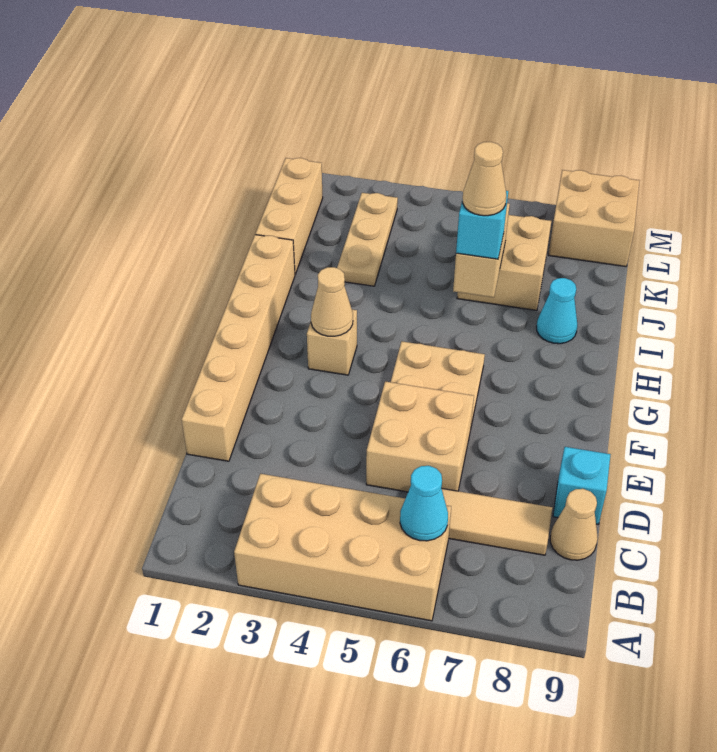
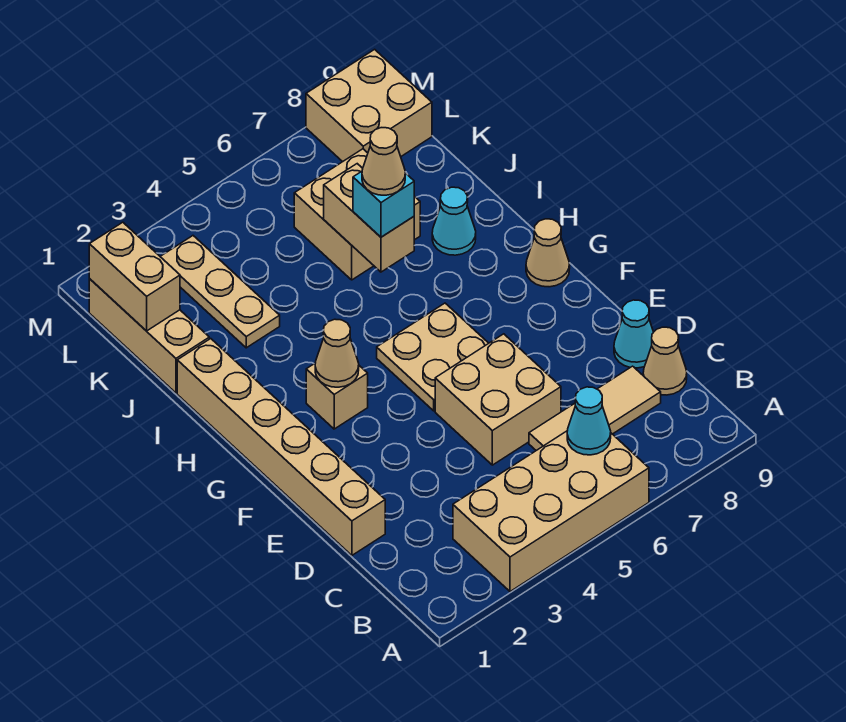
cyan 1x1 brick [553,447,611,524] -> cyan 1x1 cone [614,300,653,368]
none -> tan 1x1 cone [526,219,570,287]
none -> tan 1x2 brick [89,222,180,331]

